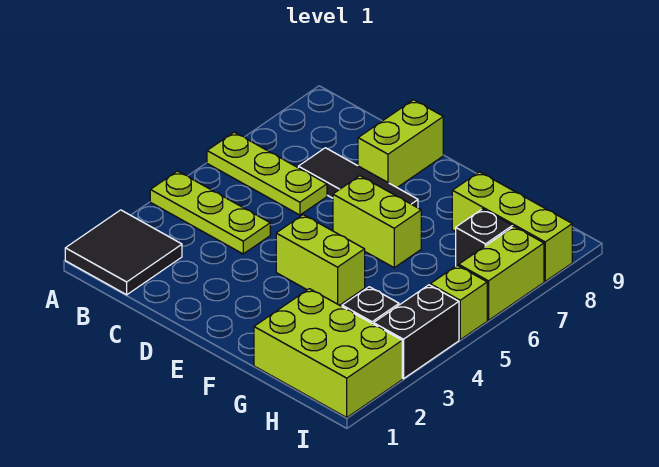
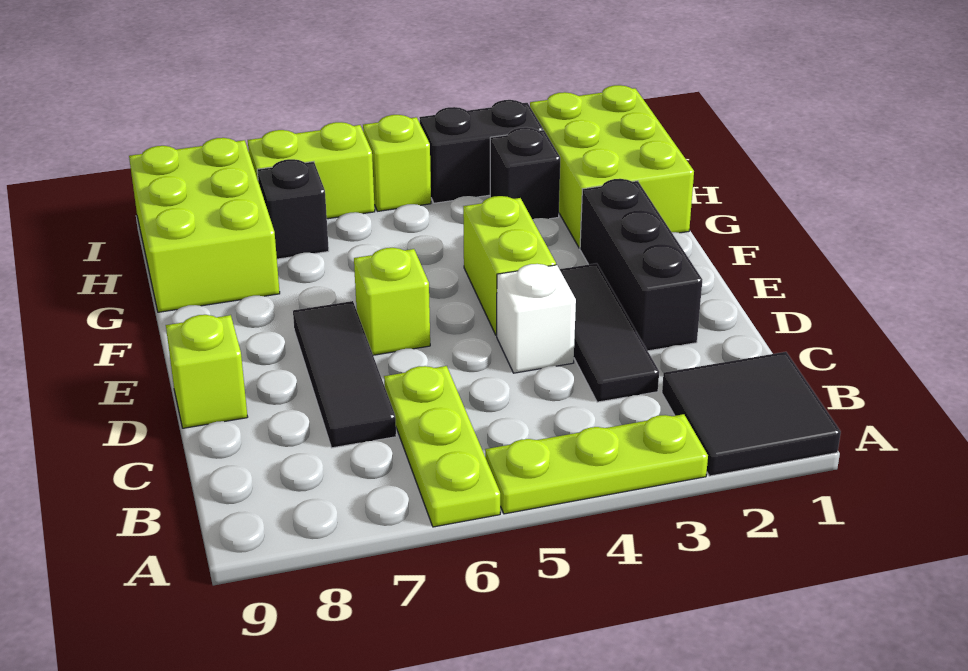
lime 1x3 plate [150,171,270,254] -> lime 1x3 plate turned to [485,414,708,514]
none -> black 1x3 tile [560,263,659,402]
none -> black 1x3 brick [580,179,702,351]
none -> white 1x1 brick [497,264,576,373]
lime 1x2 brick [358,100,443,187] -> lime 1x1 brick [166,315,248,428]
lime 1x2 brick [333,176,421,268] -> lime 1x1 brick [354,248,430,355]
lime 1x3 brick [452,172,572,281] -> lime 2x3 brick [129,138,280,312]

